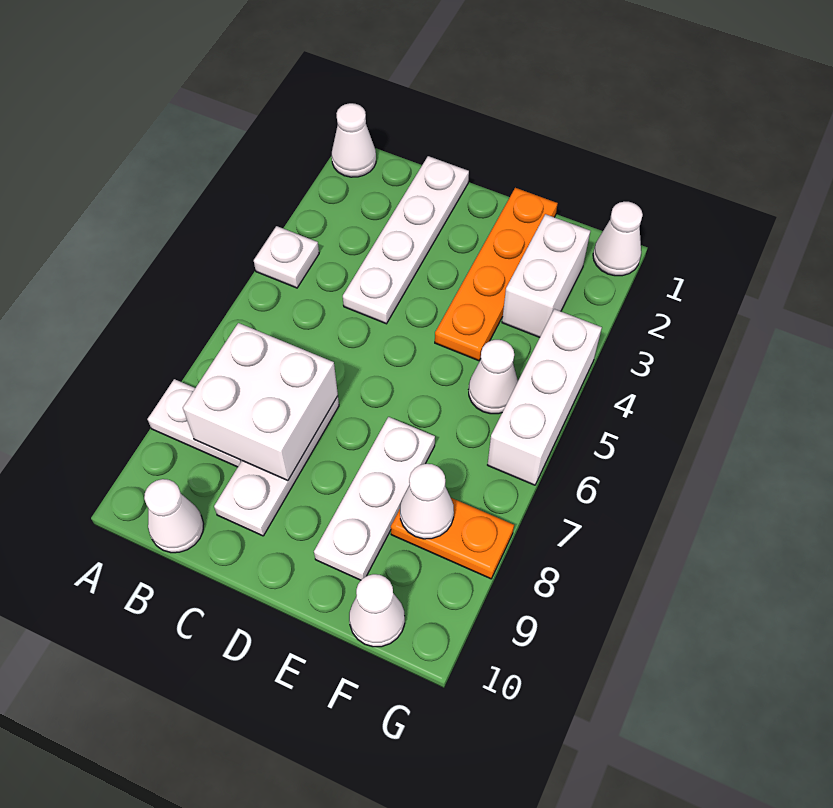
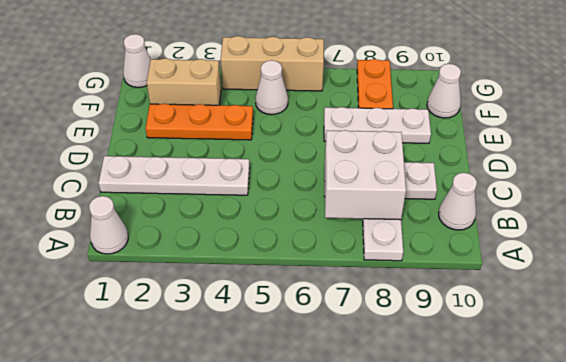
white 1x1 plate [254,226,319,288] -> none
orange 1x4 plate [435,188,558,361] -> orange 1x3 plate [146,104,253,140]
white 1x2 brick [502,214,590,337] -> tan 1x2 brick [147,58,221,105]
white 1x1 cone [400,464,454,539] -> none
white 1x3 brick [488,309,602,485] -> tan 1x3 brick [221,36,324,91]

